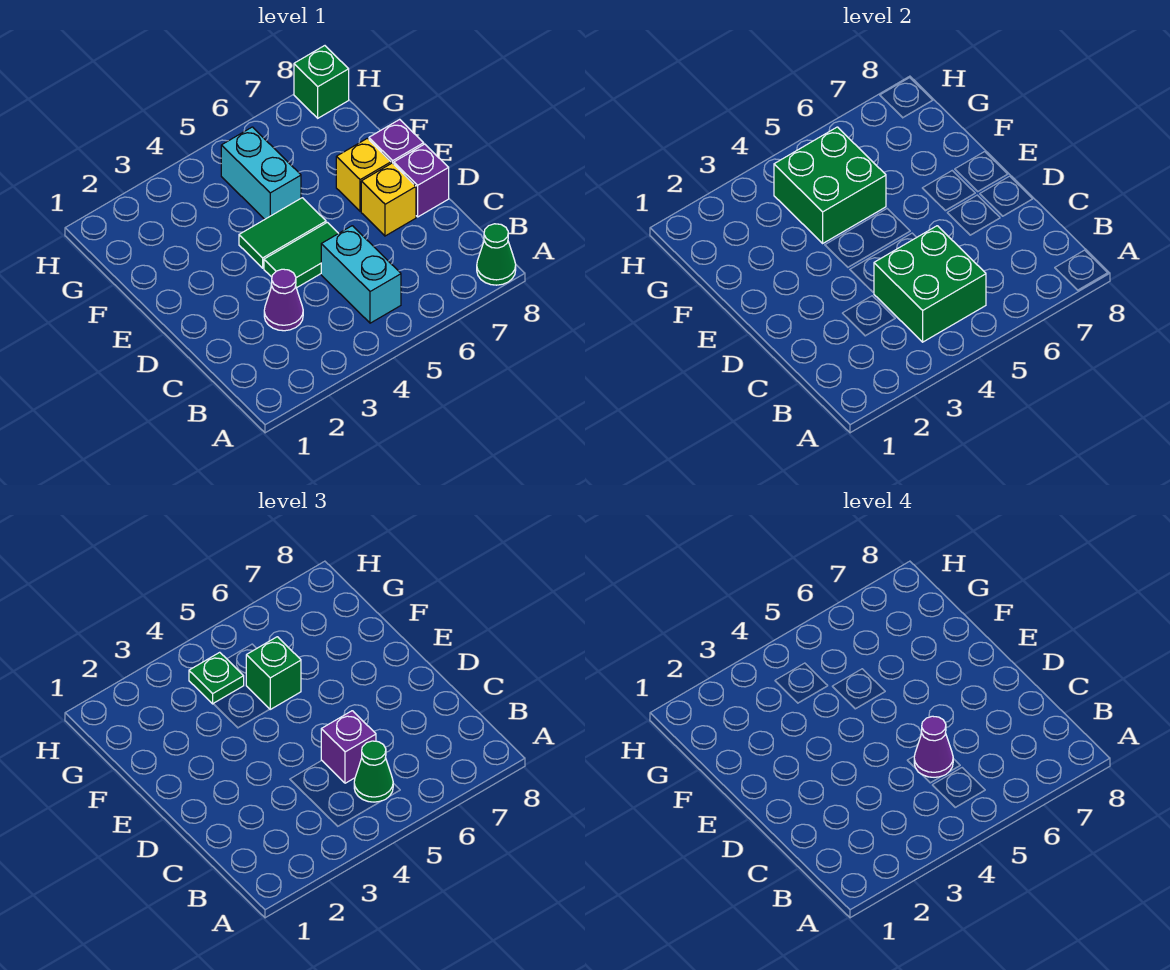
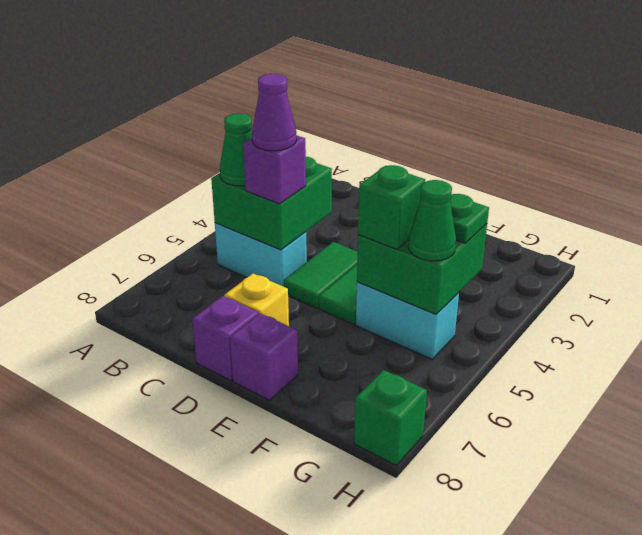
green 1x1 cone [477,224,516,285] -> green 1x1 cone moved to [408,180,456,261]
purple 1x1 cone [264,269,303,331] -> none
yellow 1x1 brick [336,138,391,211] -> none

